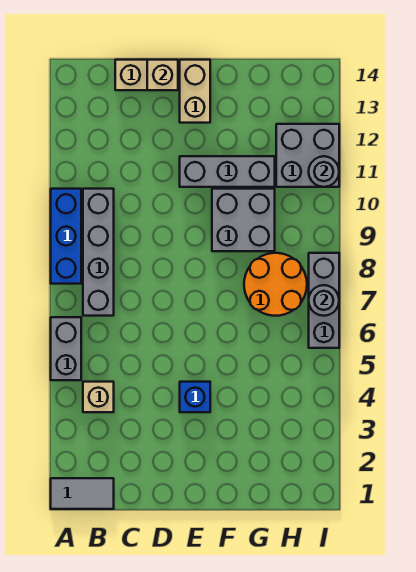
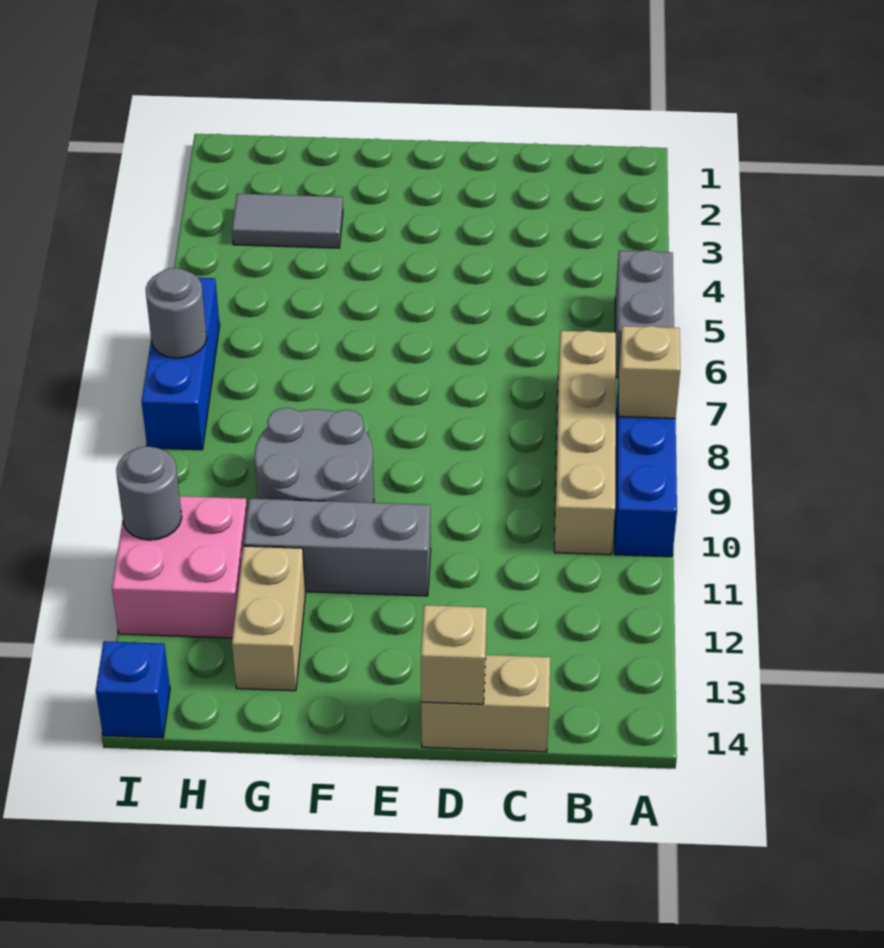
grey 1x2 tile [51,478,114,509] -> grey 1x2 tile moved to [232,194,343,248]
tan 1x1 brick [83,382,114,412] -> tan 1x1 brick moved to [618,326,680,418]
grey 1x4 brick [83,189,114,316] -> tan 1x4 brick [554,330,616,555]
blue 1x1 brick [180,382,210,412] -> blue 1x1 brick moved to [96,641,170,738]
tan 1x2 brick [180,60,210,123] -> tan 1x2 brick moved to [232,546,305,691]
grey 2x2 brick [212,189,275,251] -> grey 2x2 round brick [255,408,374,503]
orange 2x2 round brick [244,253,307,316] -> none
grey 2x2 brick [276,124,339,187] -> pink 2x2 brick [112,496,247,638]
grey 1x3 brick [309,253,339,348] -> blue 1x3 brick [141,278,220,450]

